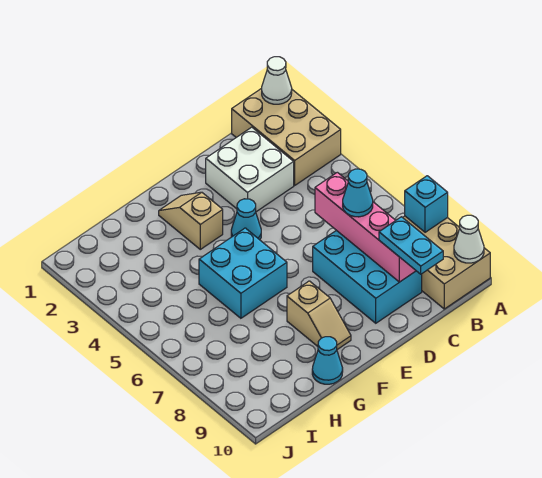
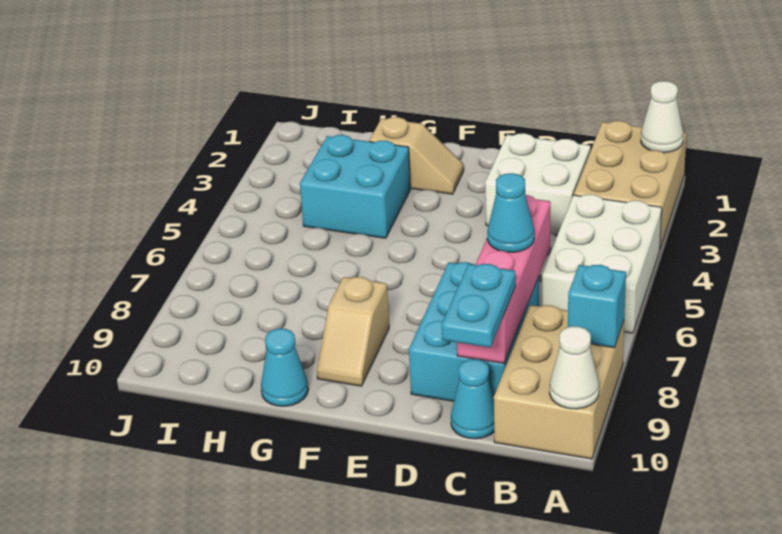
none -> white 2x3 brick [542,195,662,333]
cyan 1x1 cone [231,199,261,240] -> cyan 1x1 cone moved to [451,359,494,439]
tan 1x2 slope [159,192,223,249] -> tan 1x2 slope turned to [369,117,464,194]
cyan 2x2 brick [199,228,287,318] -> cyan 2x2 brick moved to [300,135,410,238]

